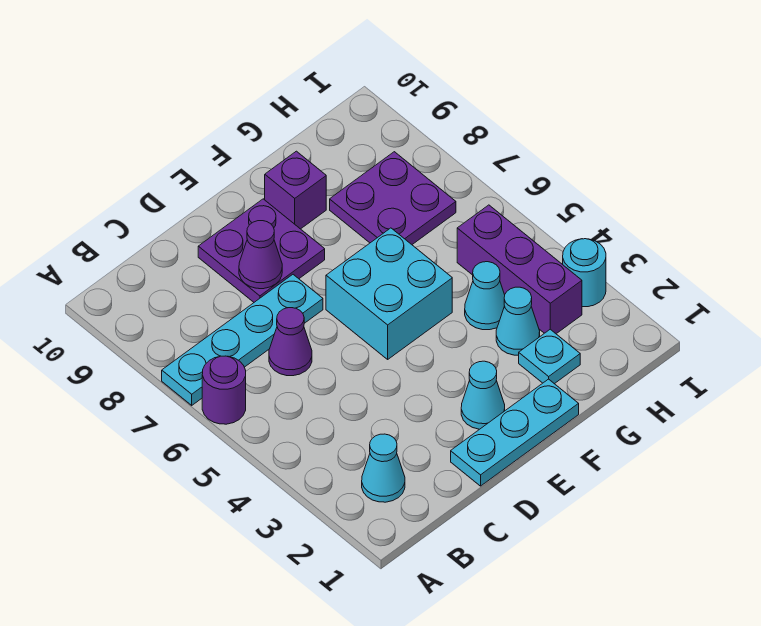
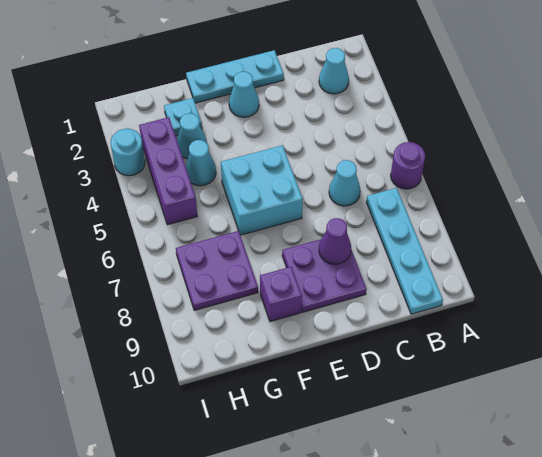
cyan 1x4 plate [162,275,323,405] -> cyan 1x4 plate turned to [366,188,443,314]
purple 1x1 cone [269,308,312,376] -> cyan 1x1 cone [329,160,360,206]

